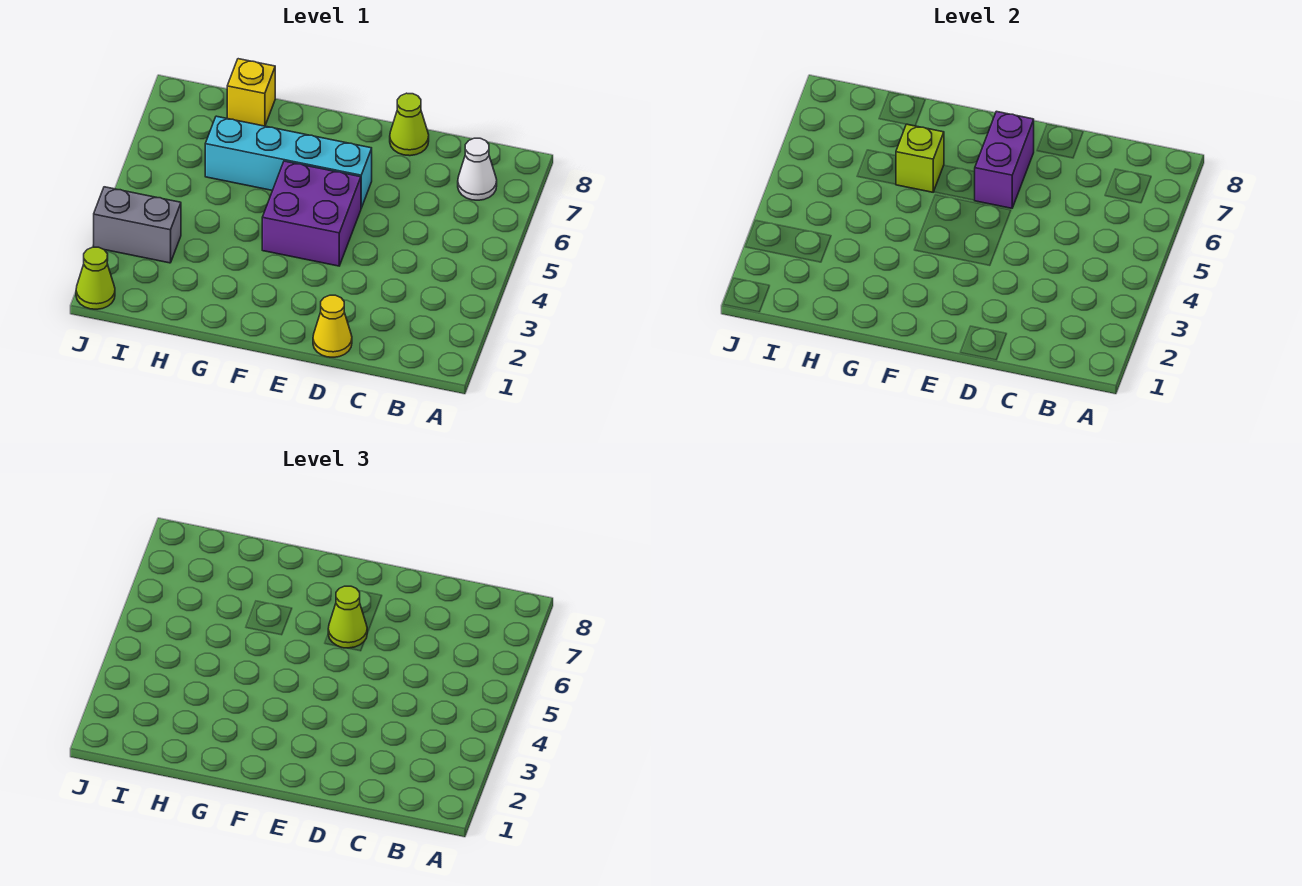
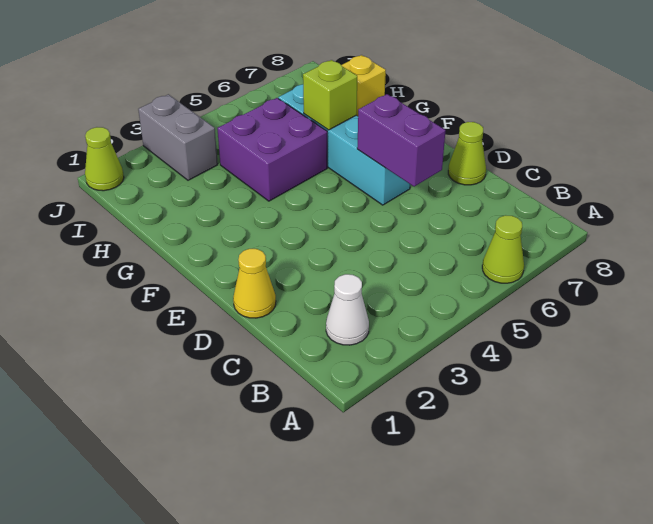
white 1x1 cone [458,138,497,200] -> white 1x1 cone moved to [326,274,369,345]
purple 2x2 brick [262,161,361,266] -> purple 2x2 brick moved to [217,98,327,201]
purple 1x2 brick [975,111,1034,208] -> purple 1x2 brick turned to [357,94,446,187]
lime 1x1 cone [328,586,367,648] -> lime 1x1 cone moved to [482,215,524,283]

